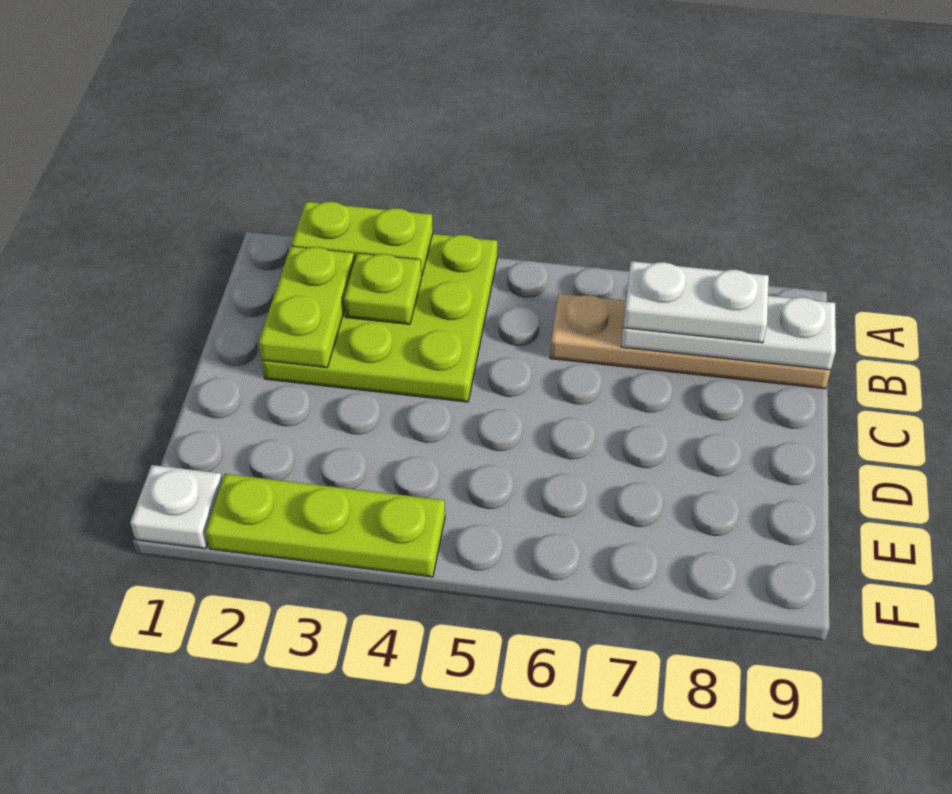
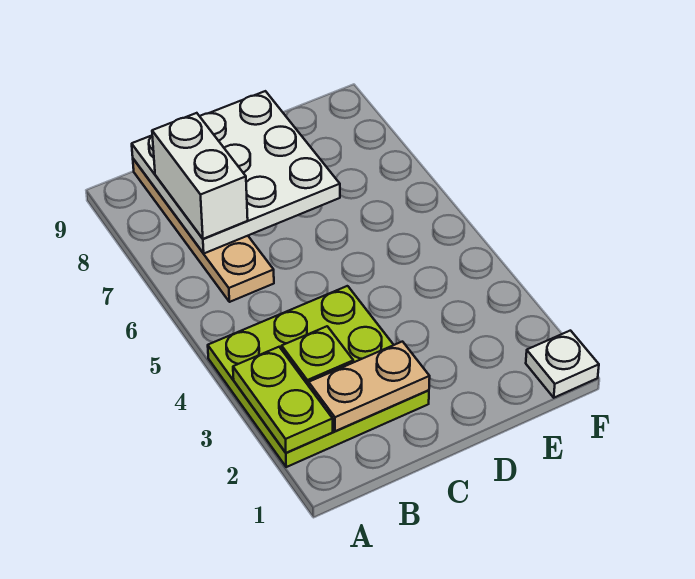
lime 1x2 plate [259,246,355,368] -> tan 1x2 plate [309,342,430,431]
white 1x3 plate [621,296,836,370] -> white 3x3 plate [132,91,340,253]
white 1x2 plate [623,261,769,343] -> white 1x2 brick [152,113,248,239]
lime 1x3 plate [206,474,445,577] -> none

